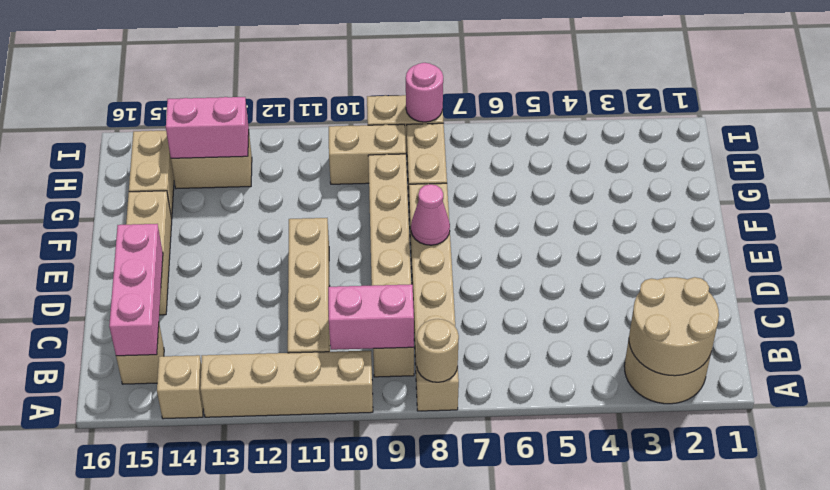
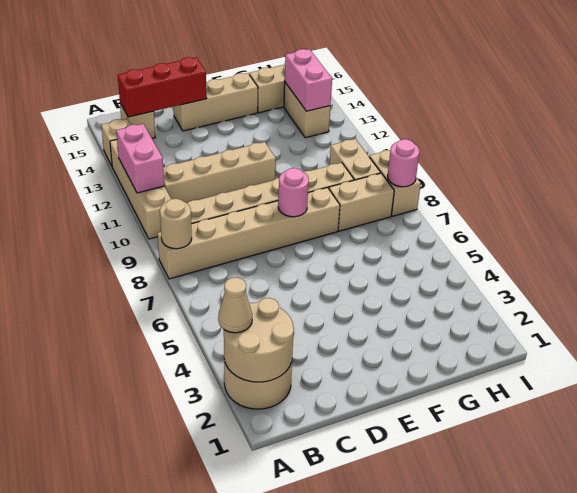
none -> tan 1x1 cone [218,277,252,333]
pink 1x2 brick [328,284,414,350] -> pink 1x2 brick moved to [116,124,164,193]
pink 1x3 brick [109,224,163,356] -> red 1x3 brick [118,57,207,117]
pink 1x1 cone [411,184,450,245] -> pink 1x1 round brick [278,168,309,217]

